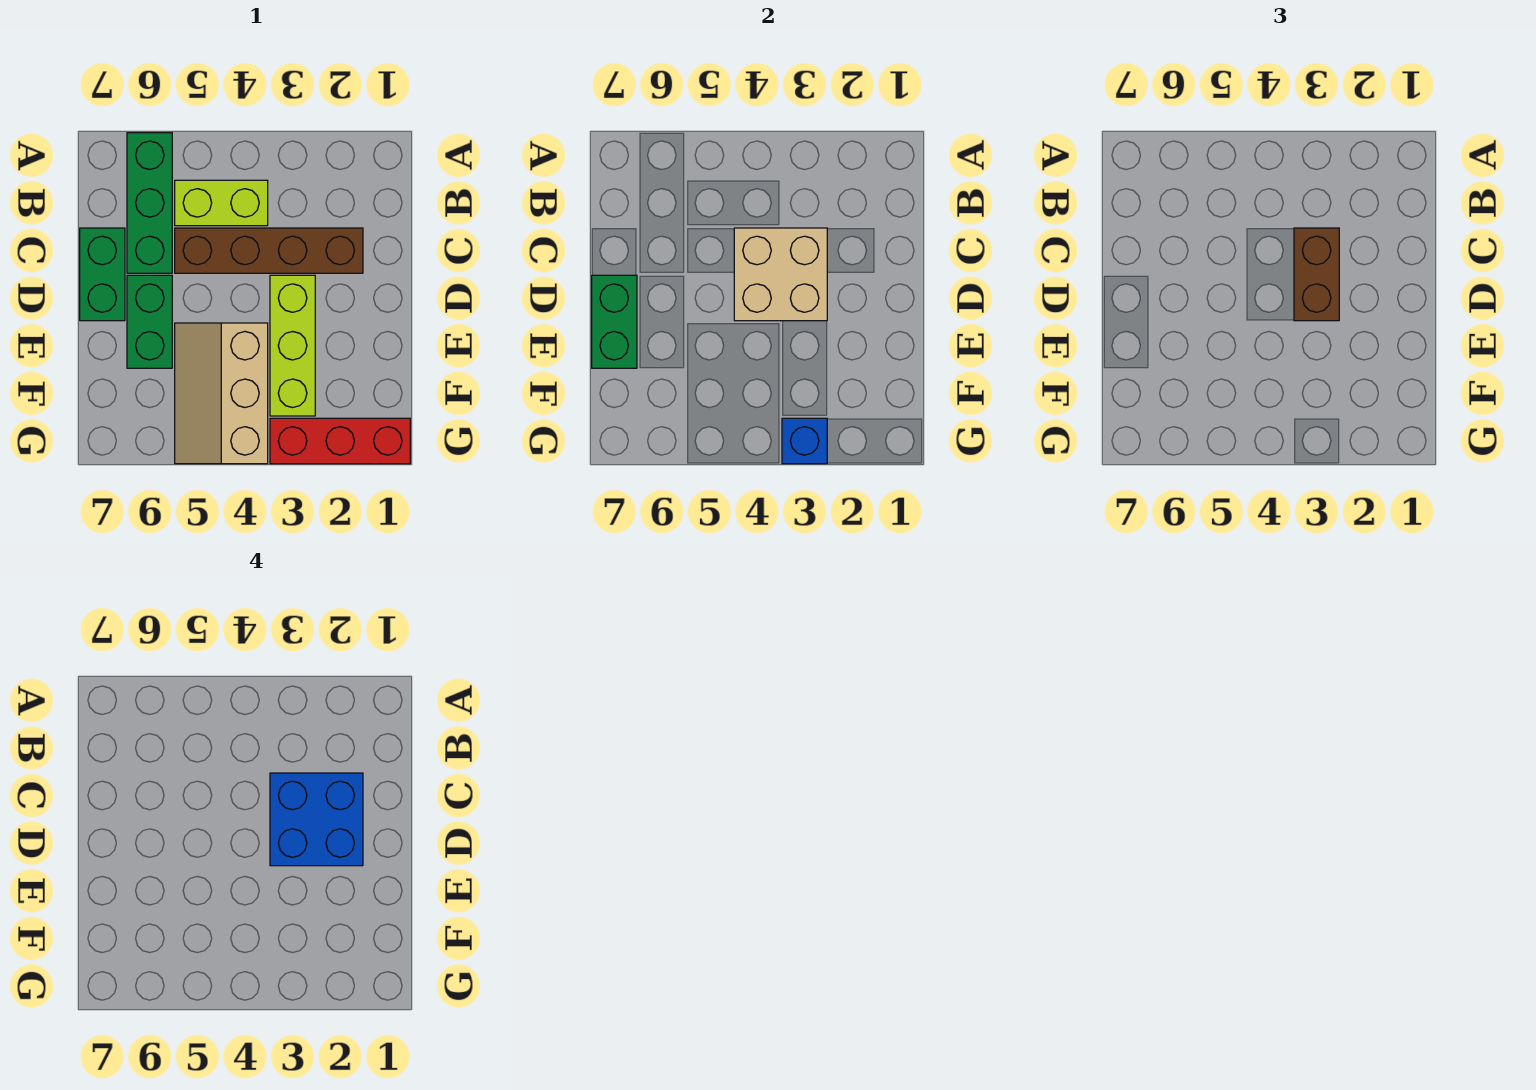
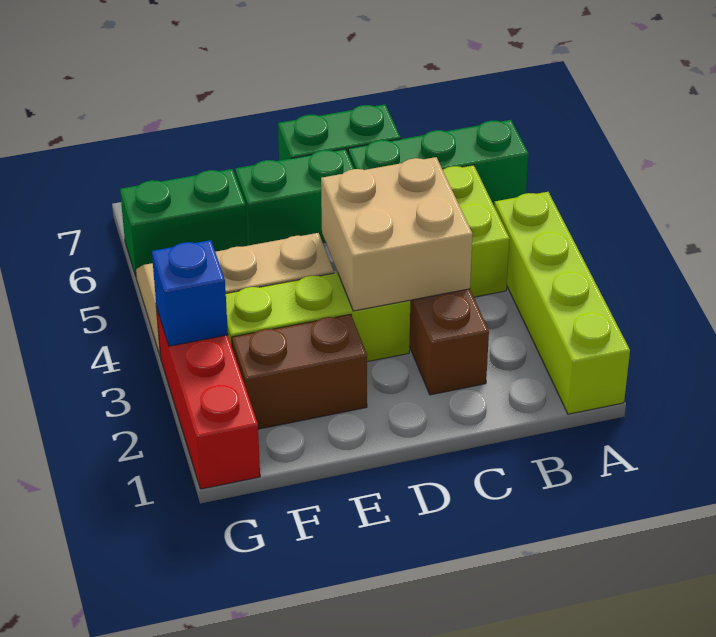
none -> lime 1x4 brick [494,192,630,414]
blue 2x2 brick [270,773,363,866] -> none
brown 1x2 brick [1294,228,1339,321] -> brown 1x2 brick moved to [232,314,367,429]
green 1x2 brick [592,275,637,368] -> green 1x2 brick moved to [120,169,247,276]

